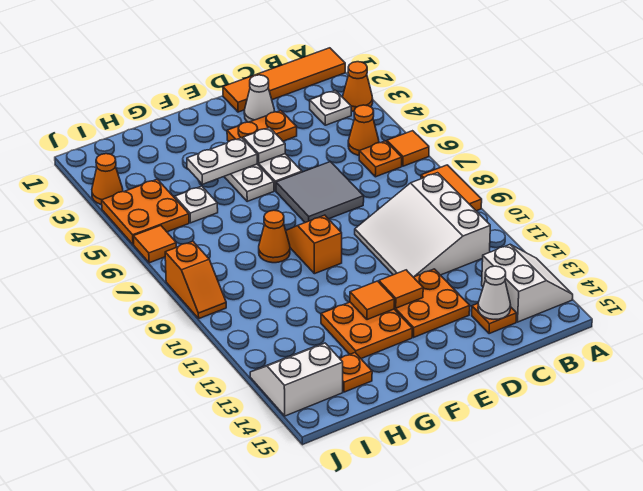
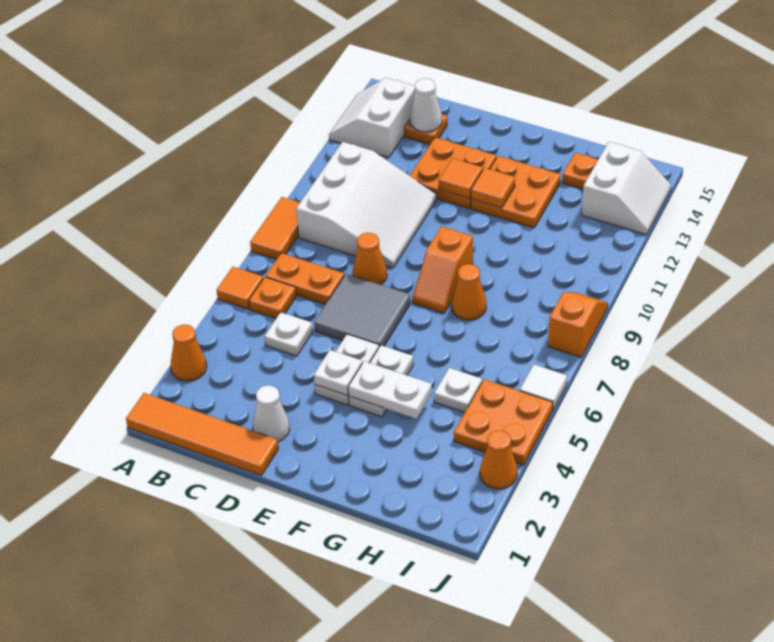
white 1x1 plate [310,90,351,125] -> white 1x1 plate moved to [265,312,313,356]
orange 1x1 cone [348,105,379,155] -> orange 1x1 cone moved to [353,233,387,285]
orange 1x2 plate [227,110,297,141] -> orange 1x2 plate moved to [266,253,344,305]
white 2x2 slope [250,343,343,416] -> white 2x2 slope turned to [582,142,671,235]
orange 1x1 tile [133,226,177,263] -> white 1x1 tile [520,365,567,409]

